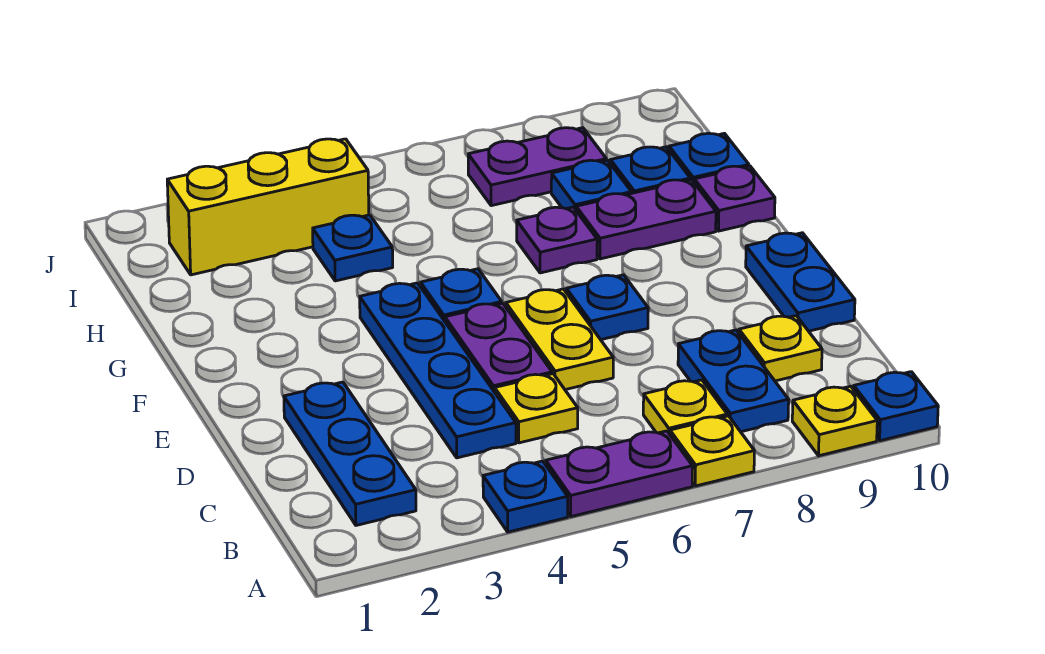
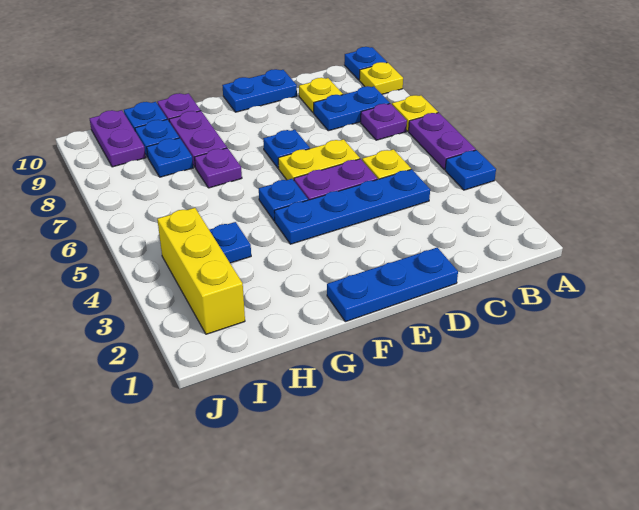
blue 1x3 plate [284,382,416,525] -> blue 1x3 plate moved to [327,247,458,322]
yellow 1x1 plate [643,380,727,434] -> purple 1x1 plate [361,104,407,140]
purple 1x2 plate [468,128,606,206] -> purple 1x2 plate moved to [90,110,146,167]

